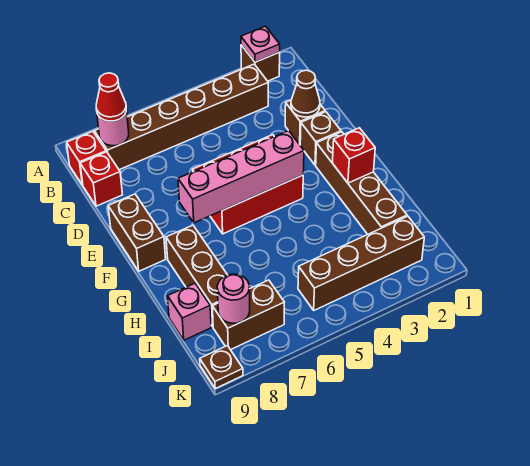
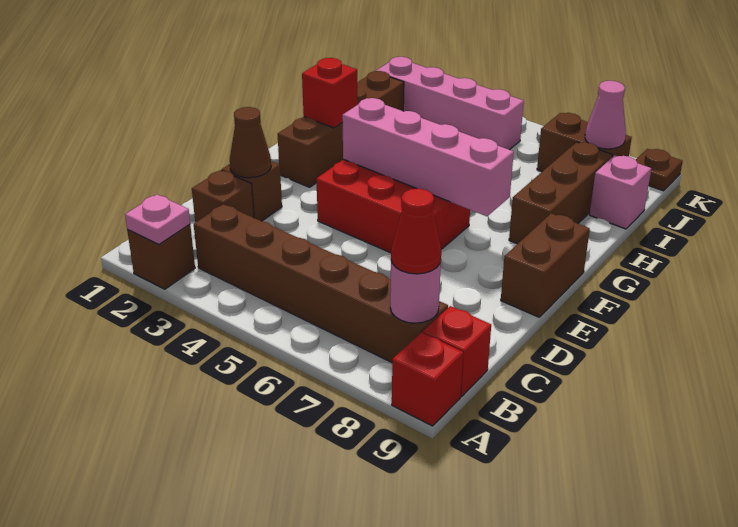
red 1x1 brick [80,152,122,206] -> red 1x1 brick moved to [392,333,463,426]
brown 1x1 brick [300,112,341,165] -> brown 1x1 brick moved to [192,170,254,223]
brown 1x4 brick [298,216,424,310] -> pink 1x4 brick [376,57,524,150]
pink 1x1 round brick [217,274,250,323] -> pink 1x1 cone [585,81,626,149]

